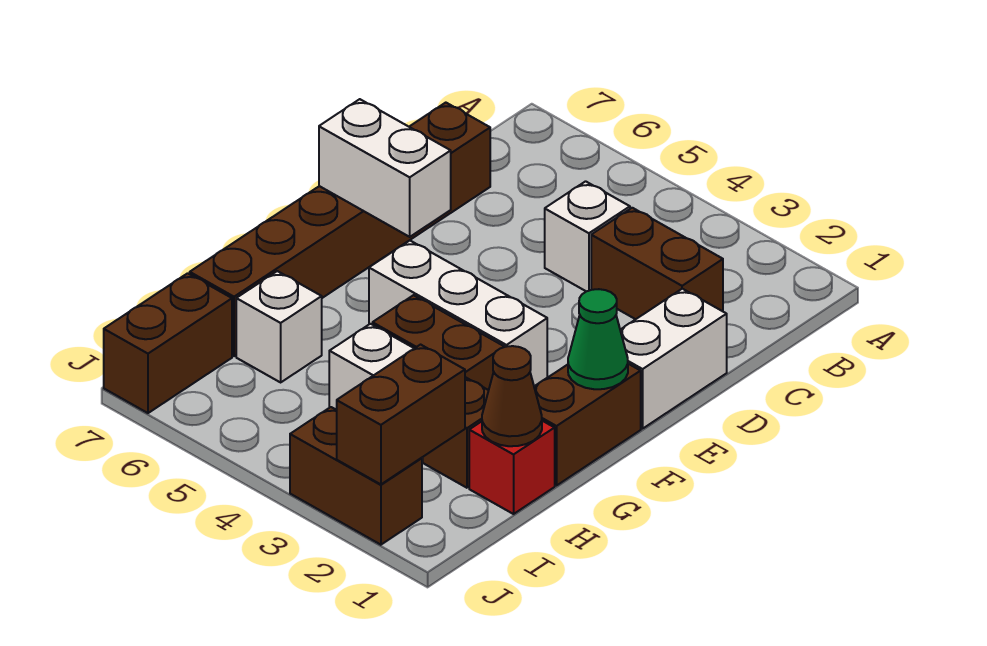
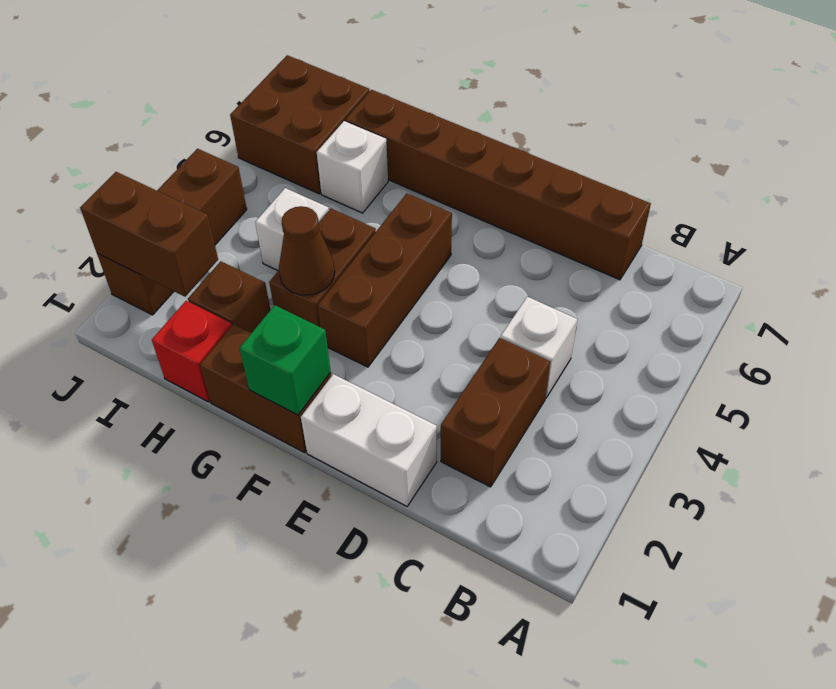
white 1x2 brick [319,99,451,237] -> none
green 1x1 cone [568,289,628,389] -> green 1x1 brick [240,305,331,415]
white 1x3 brick [369,241,547,386] -> brown 1x3 brick [318,193,452,367]
brown 1x1 cone [482,346,542,446] -> brown 1x1 cone moved to [279,206,335,295]
brown 1x2 brick [104,273,232,413] -> brown 2x2 brick [230,55,370,194]
brown 1x2 brick [290,407,422,545] -> brown 1x3 brick [97,149,247,315]

